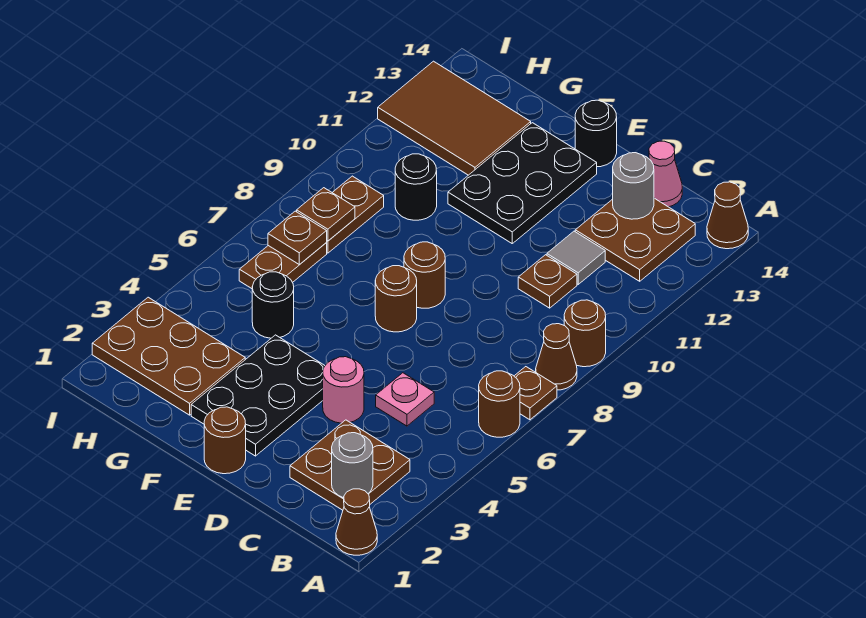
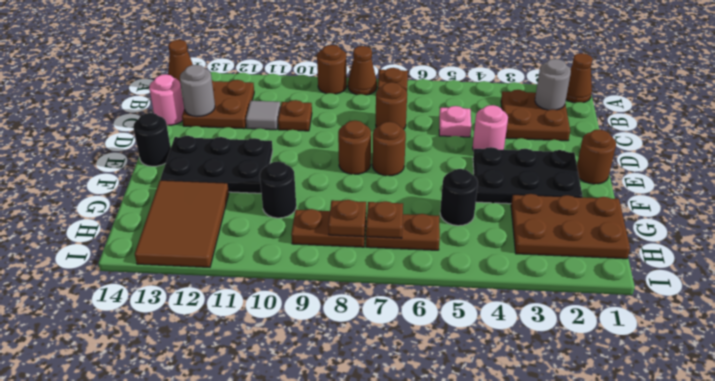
brown 1x1 round brick [479,371,520,437] -> brown 1x1 round brick moved to [376,82,407,129]
pink 1x1 cone [649,141,682,207] -> pink 1x1 round brick [149,74,184,126]
brown 2x3 plate [92,297,245,415] -> brown 2x3 plate turned to [511,194,630,259]

